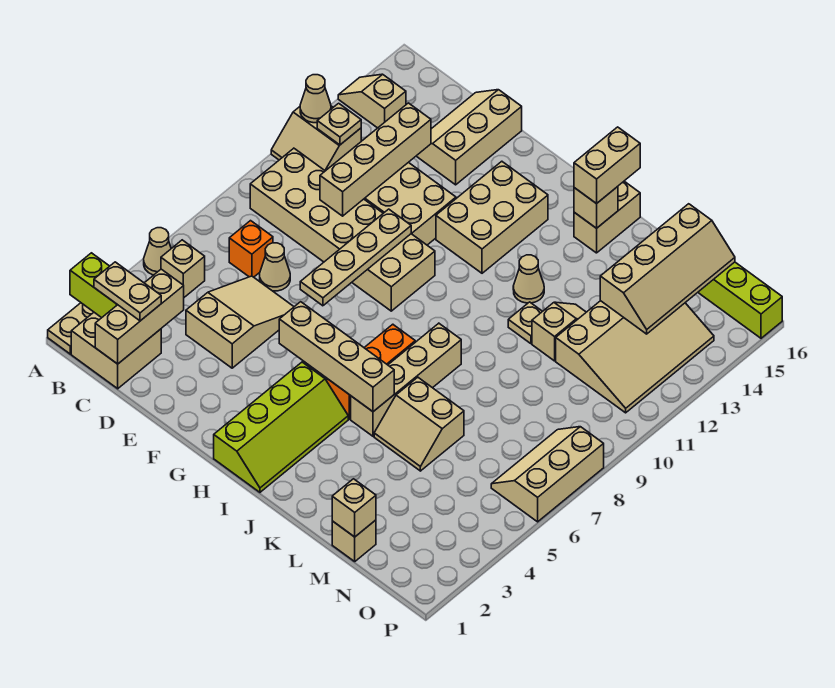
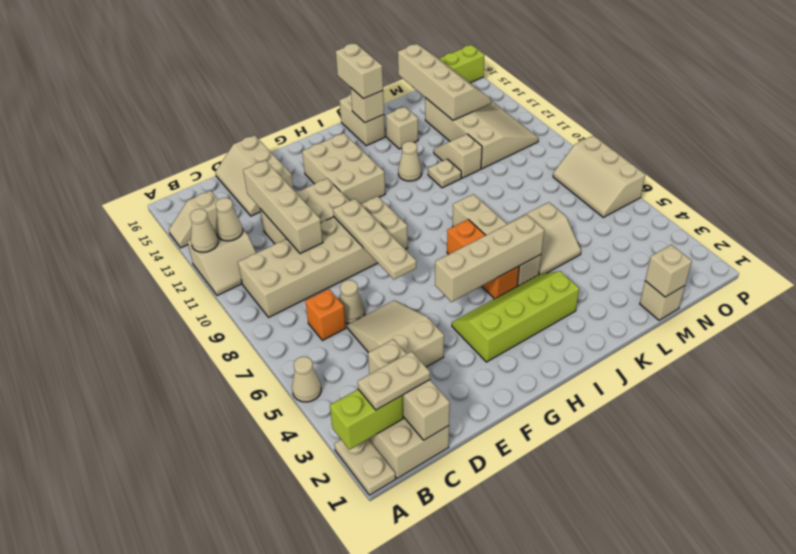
tan 1x1 brick [161,240,205,297] -> tan 1x1 brick moved to [386,107,418,149]
tan 1x1 plate [317,103,361,145] -> tan 1x1 cone [216,198,243,241]
lime 2x4 slope [214,362,348,492] -> lime 2x4 slope turned to [452,271,579,362]

